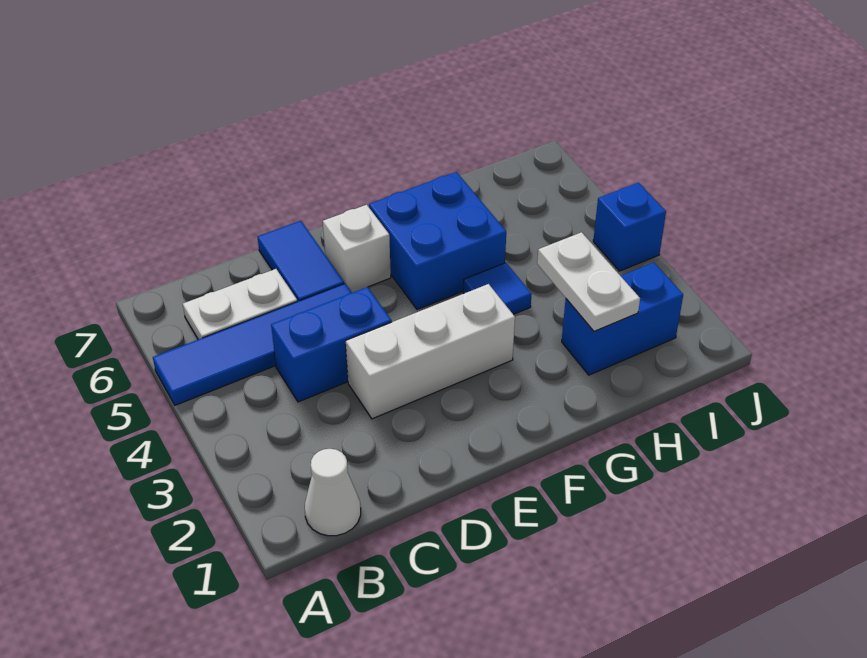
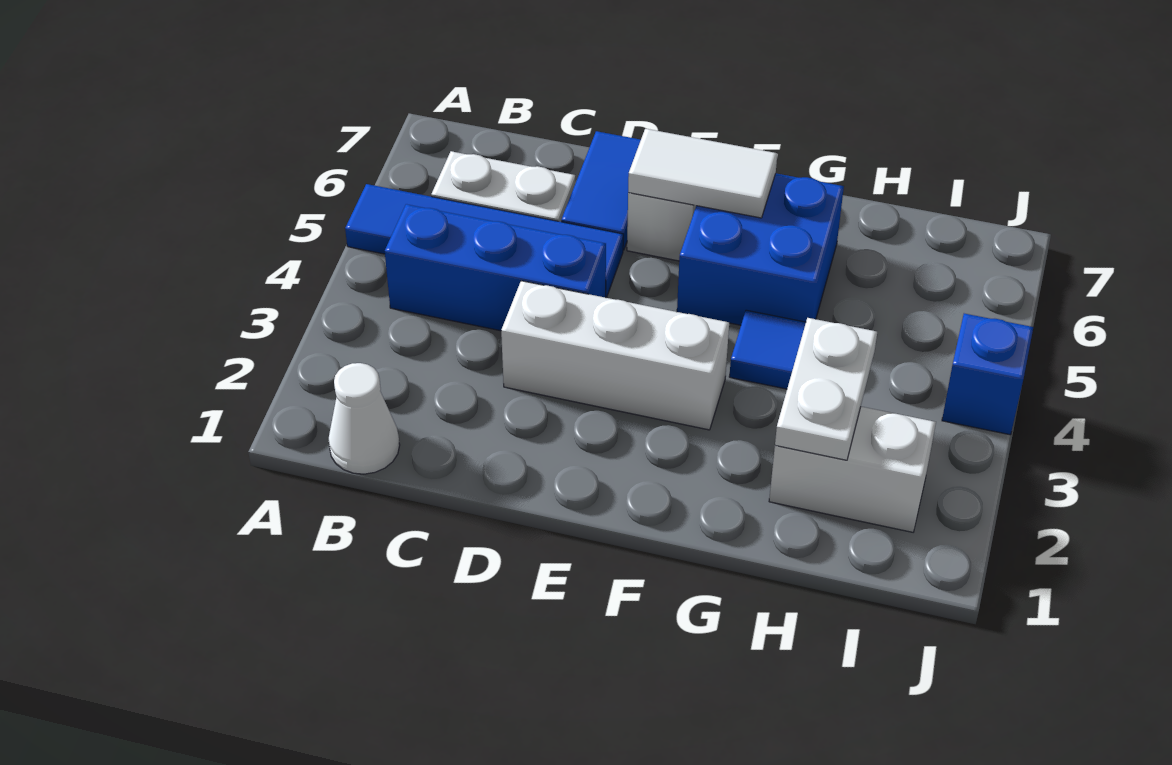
blue 1x2 brick [271,287,392,402] -> blue 1x3 brick [385,204,606,331]
none -> white 1x2 tile [628,129,777,218]
blue 1x2 brick [562,263,683,375] -> white 1x2 brick [769,407,936,532]

